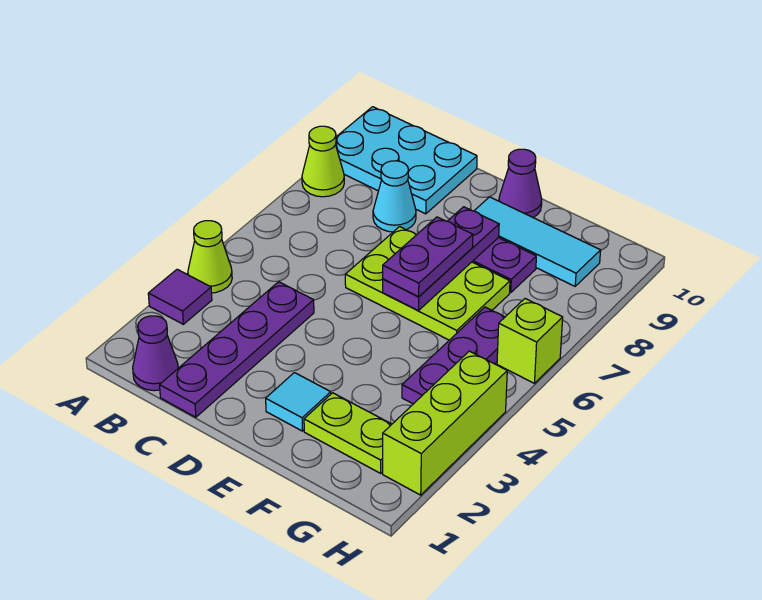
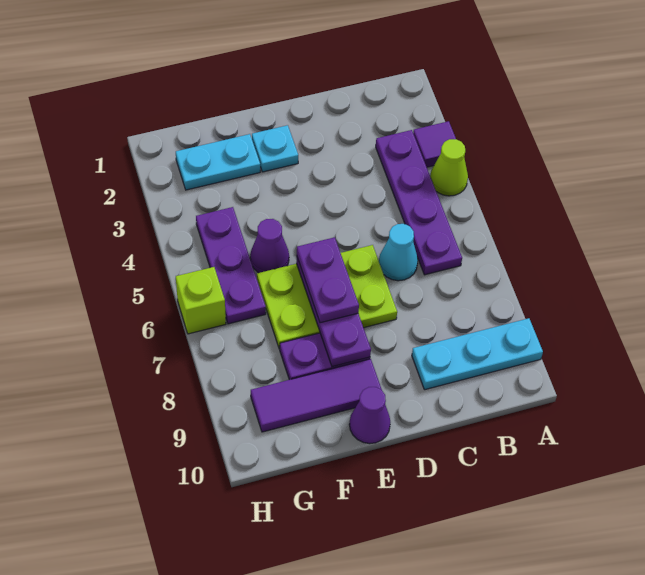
lime 1x1 cone [302,126,344,197] -> none
cyan 2x3 plate [336,107,477,214] -> cyan 1x3 plate [412,318,543,390]
purple 1x1 cone [133,316,178,391] -> purple 1x1 cone moved to [250,219,289,273]
purple 1x4 plate [160,282,314,417] -> purple 1x4 plate moved to [376,130,462,275]
cyan 1x1 cone [373,161,416,232] -> cyan 1x1 cone moved to [379,224,418,281]
cyan 1x1 tile [266,373,331,431] -> cyan 1x1 plate [252,125,298,172]
cyan 1x3 tile [474,197,601,286] -> purple 1x3 tile [251,359,382,432]
lime 1x2 plate [304,393,392,473] -> cyan 1x2 plate [176,134,260,190]
lime 1x3 brick [383,351,507,495] -> none

